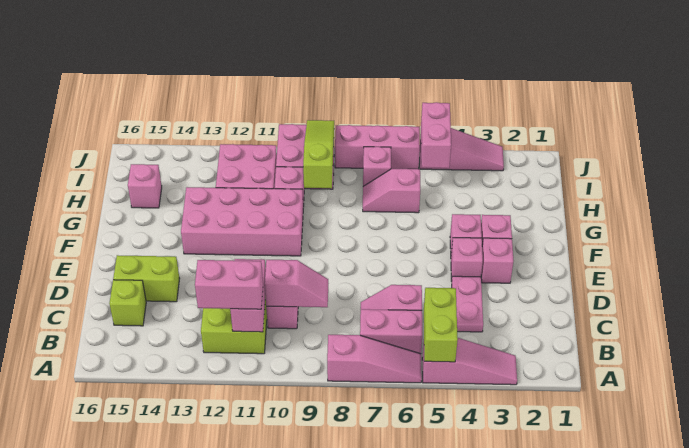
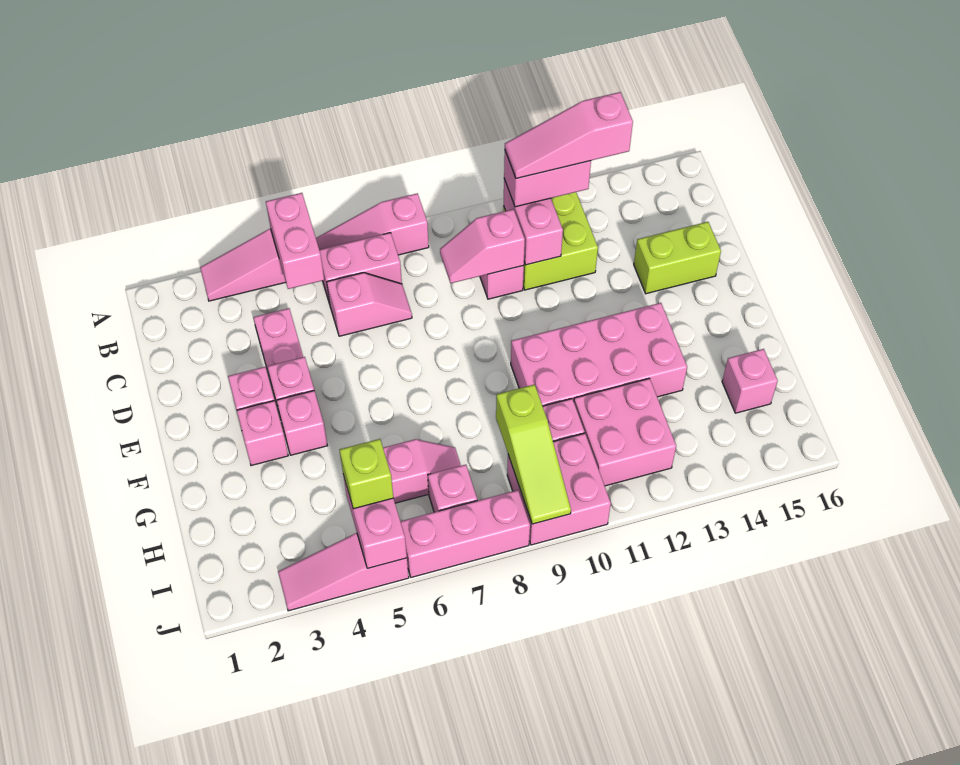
lime 1x2 brick [424,288,458,362] -> pink 1x2 brick [266,193,324,289]
none -> pink 1x3 slope [505,92,633,178]
lime 1x1 brick [109,280,146,326] -> lime 1x1 brick moved to [340,439,393,509]

